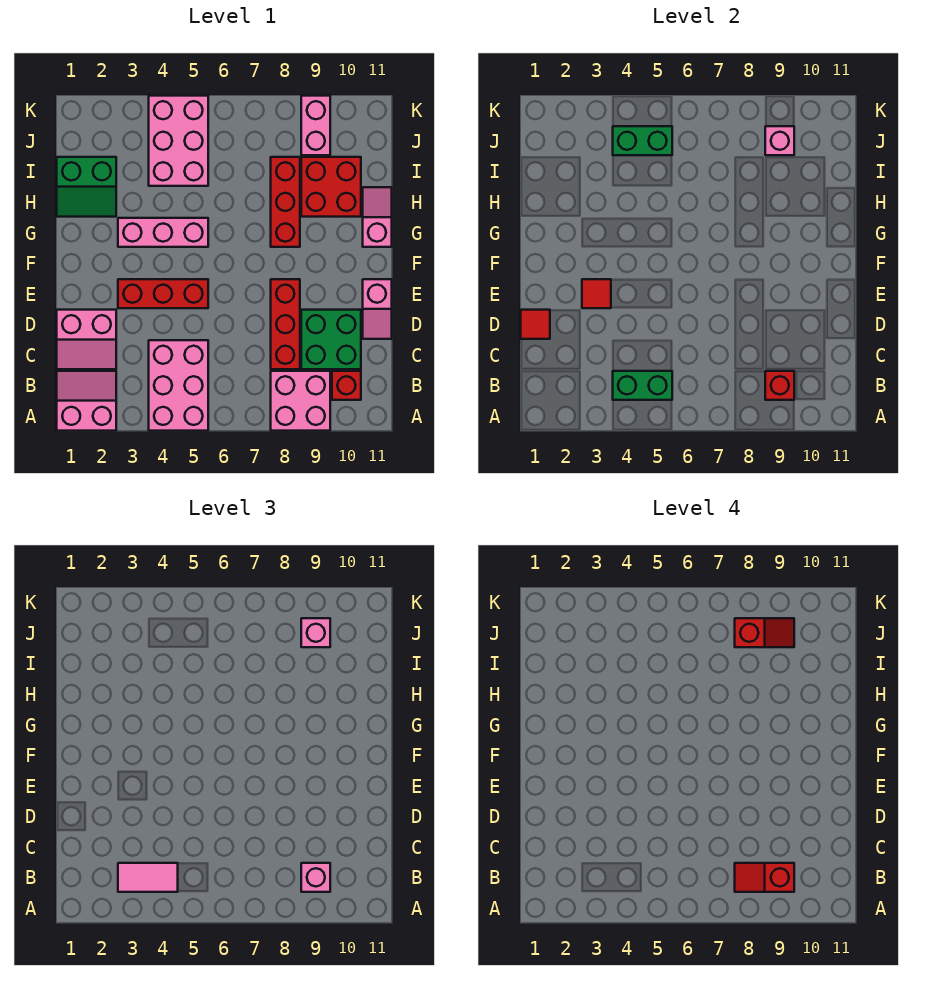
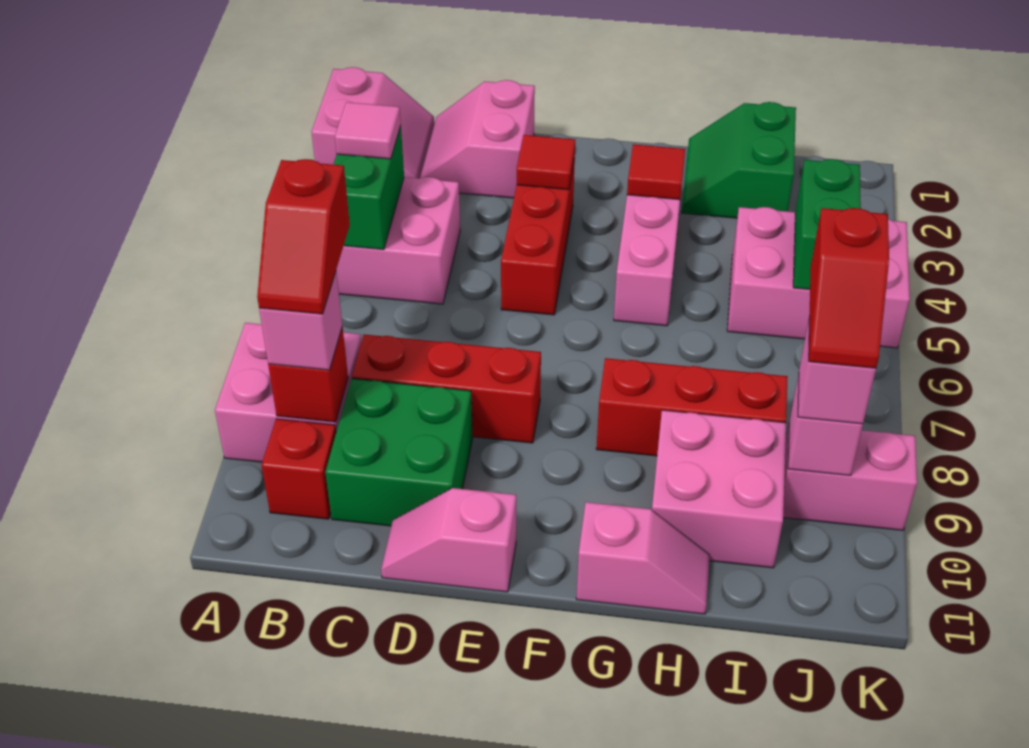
pink 1x2 tile [118,863,178,892] -> pink 1x1 tile [335,102,401,159]
red 1x2 slope [735,863,794,892] -> red 1x2 slope turned to [257,159,350,314]
red 1x1 tile [521,310,550,339] -> red 1x1 tile moved to [627,144,685,200]
red 2x2 brick [301,157,361,217] -> pink 2x2 brick [652,410,786,568]

